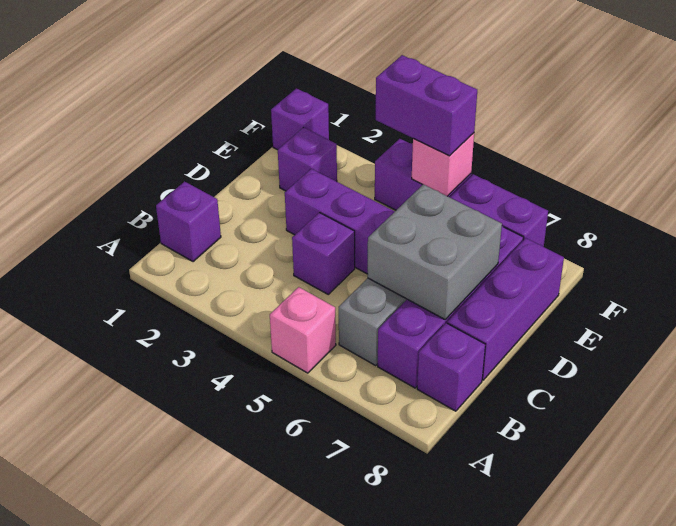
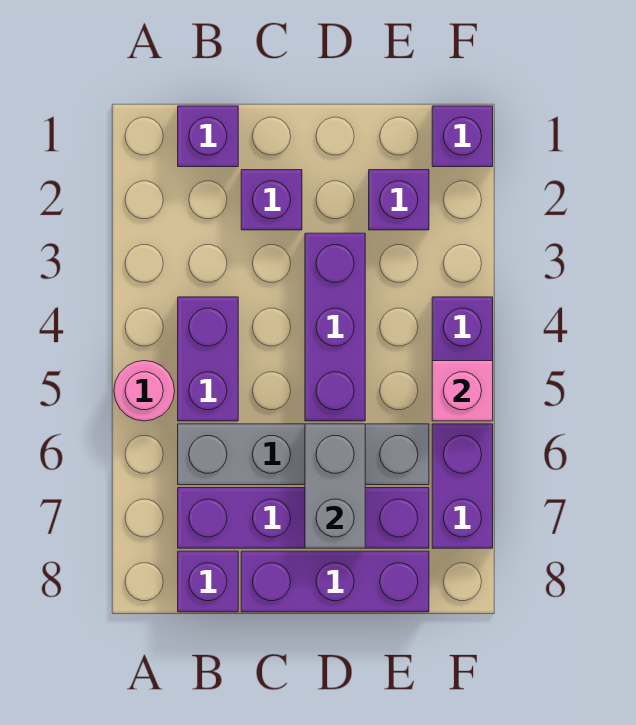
pink 1x1 brick [270,287,336,373] -> pink 1x1 round brick [114,361,175,421]
purple 1x1 brick [292,213,355,294] -> purple 1x1 brick moved to [241,170,302,230]
grey 2x2 brick [368,184,502,320] -> grey 1x2 brick [305,424,365,548]
purple 1x2 brick [376,55,477,156] -> purple 1x2 brick moved to [178,297,238,421]

